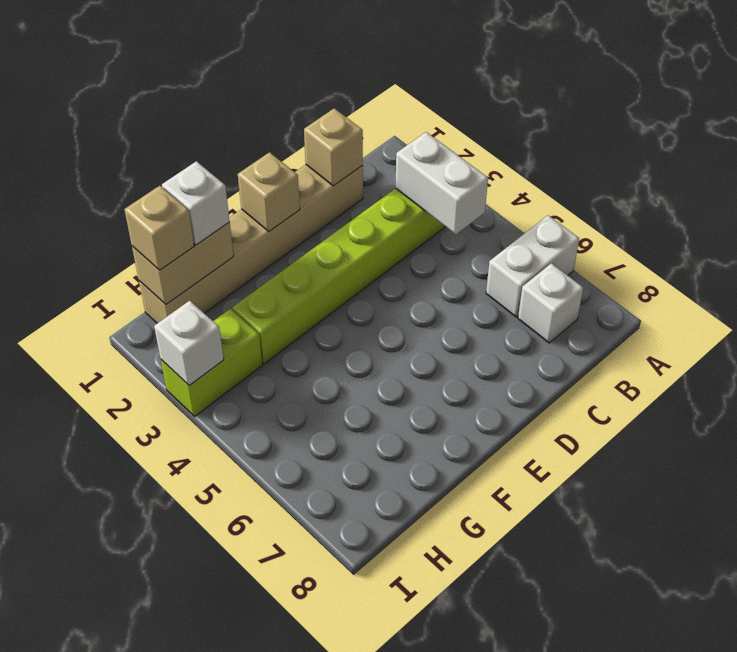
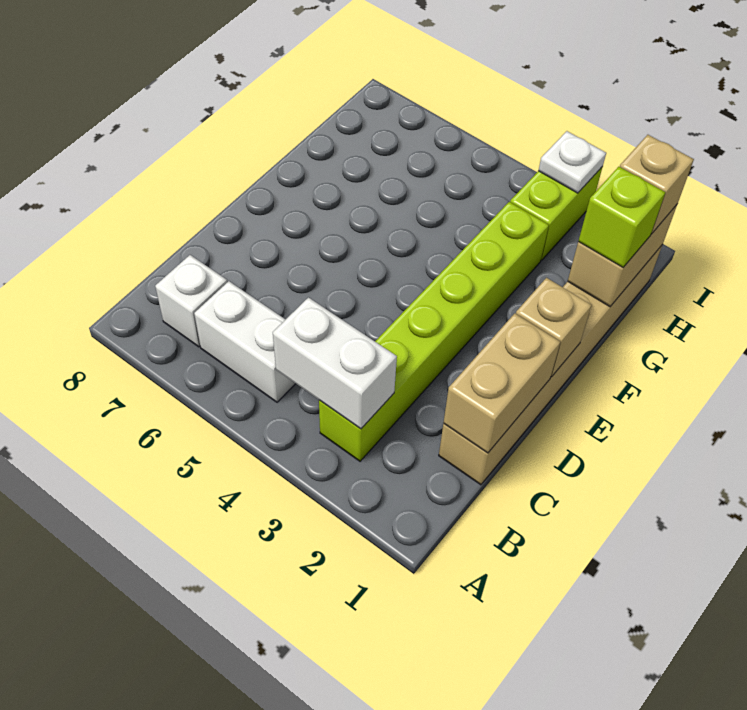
white 1x2 brick [486,215,579,317] -> white 1x2 brick turned to [194,281,296,402]
tan 1x1 brick [304,108,363,186] -> tan 1x2 brick [444,313,560,453]
white 1x1 brick [162,161,230,245] -> lime 1x1 brick [578,167,665,267]
white 1x1 brick [154,301,224,386] -> white 1x1 plate [538,131,606,193]

